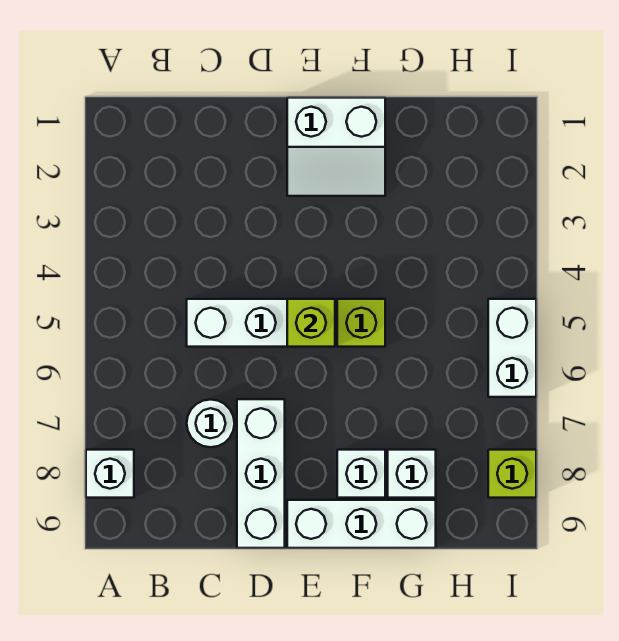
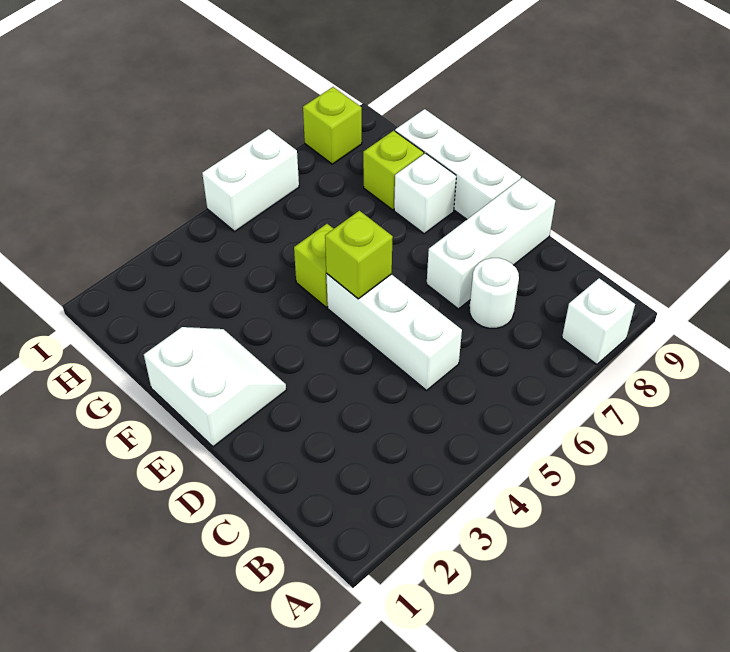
white 1x1 brick [388,450,436,498] -> lime 1x1 brick [363,131,424,210]

